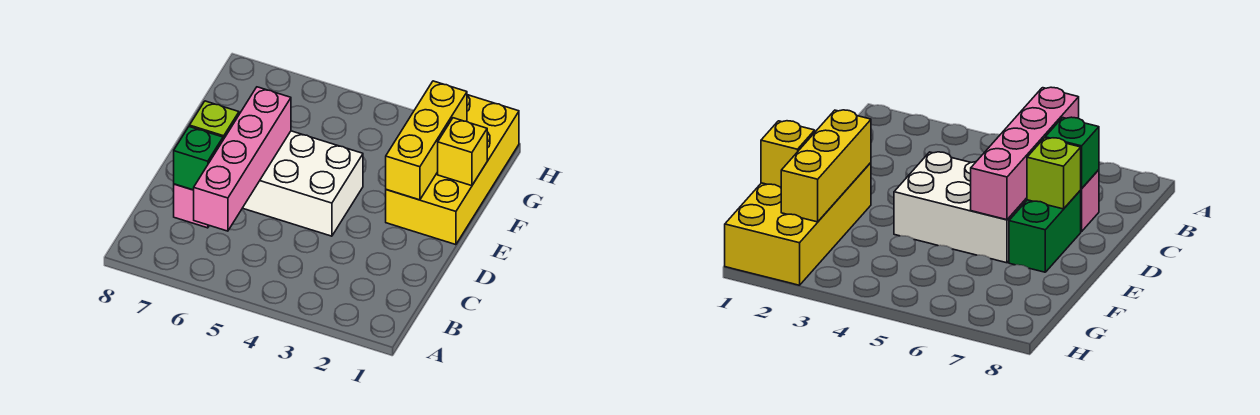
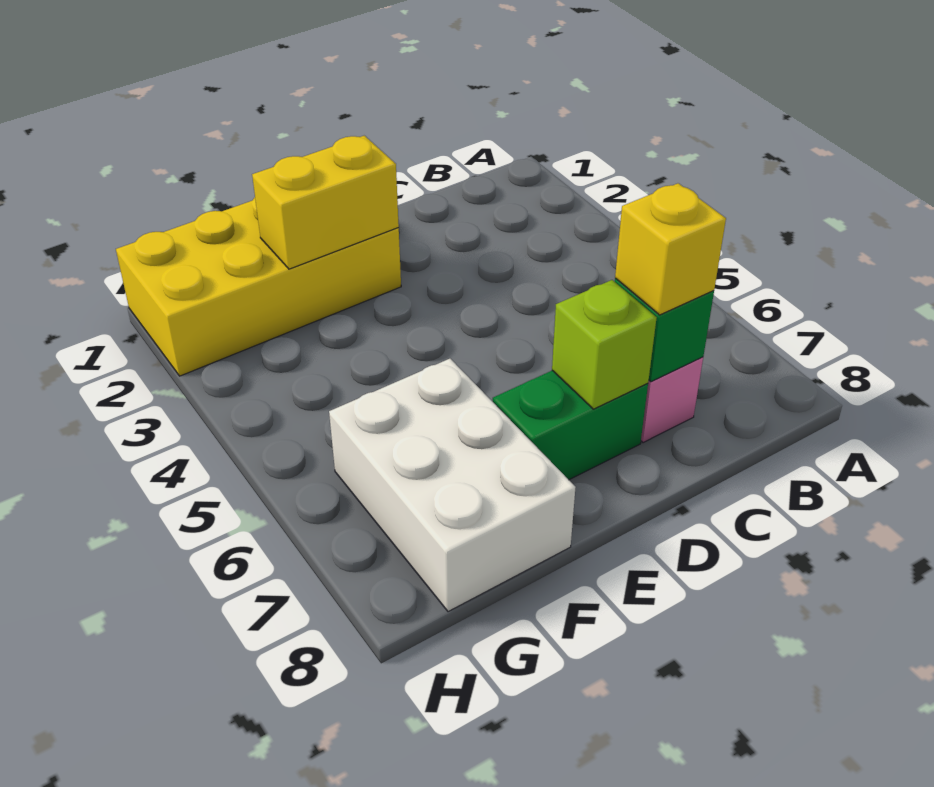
pink 1x4 brick [194,87,291,231] -> none
white 2x3 brick [243,131,363,236] -> white 2x3 brick moved to [329,359,576,612]
yellow 1x3 brick [386,81,467,200] -> yellow 1x2 brick [252,136,399,269]
yellow 1x1 brick [438,118,487,186] -> yellow 1x1 brick moved to [615,183,726,315]

